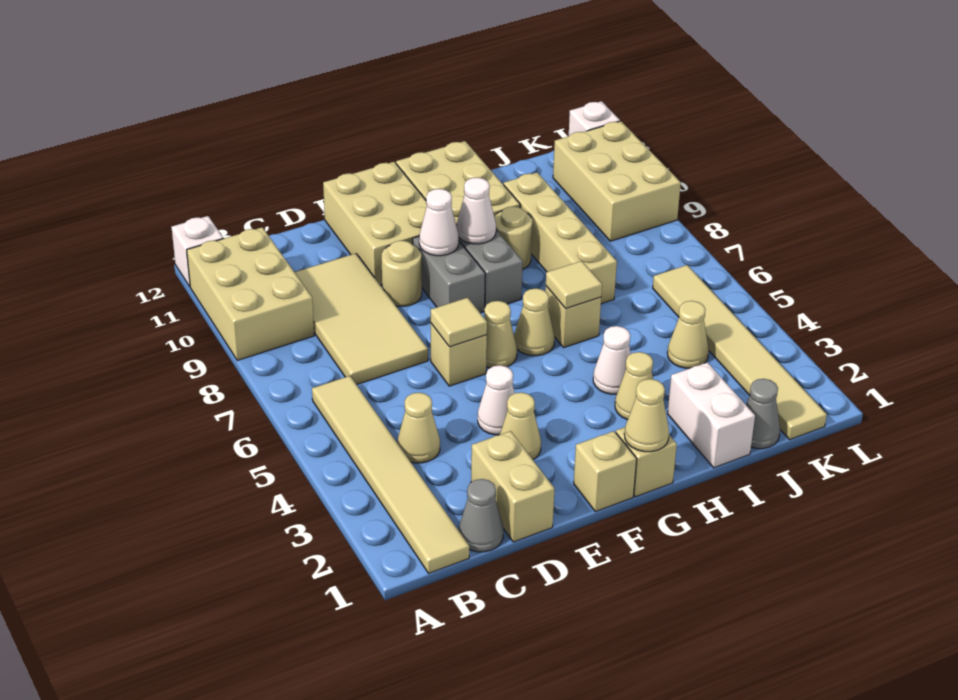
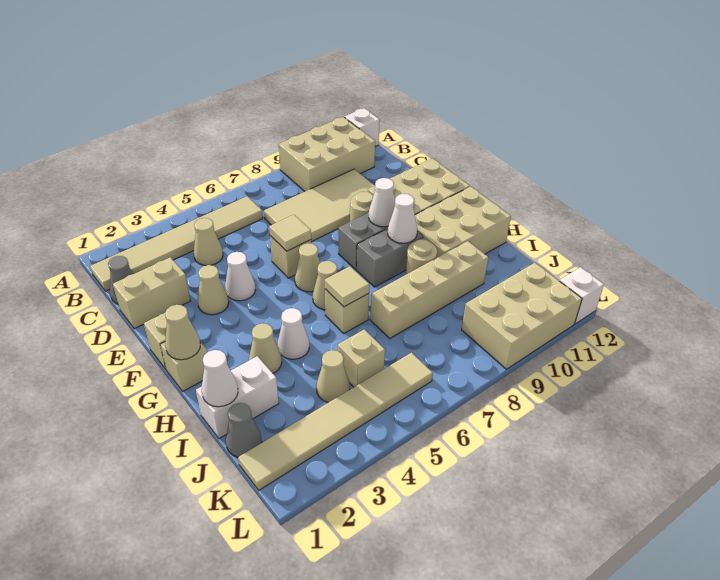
none -> white 1x1 cone [202,350,238,407]
none -> tan 1x1 brick [338,329,385,387]

